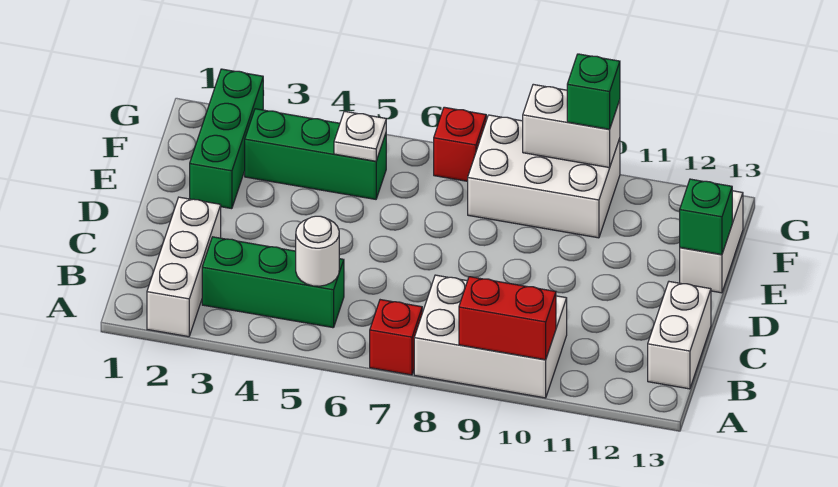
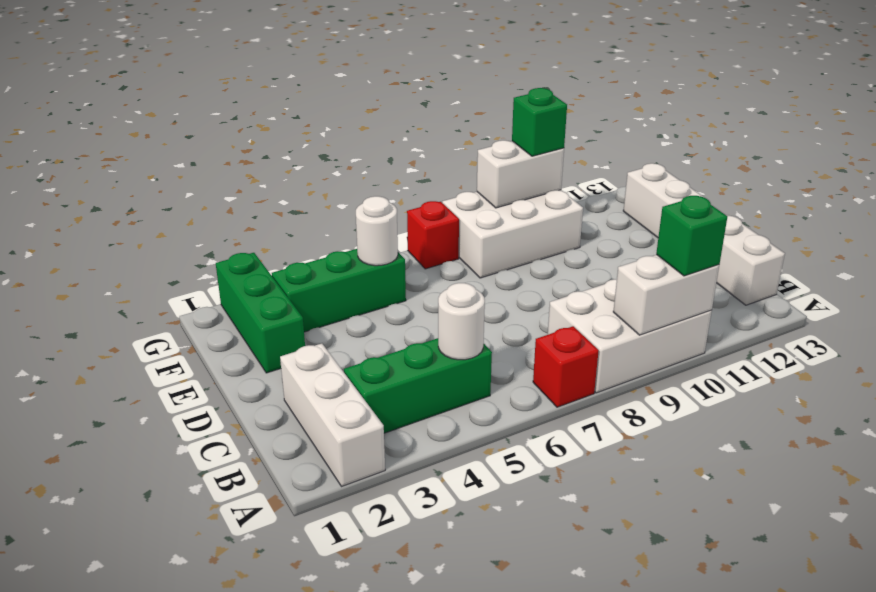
red 1x2 brick [459,277,556,360] -> white 1x2 brick [613,255,719,335]
green 1x1 brick [680,179,732,255] -> green 1x1 brick moved to [656,196,727,276]
white 1x1 plate [334,111,386,161] -> white 1x1 round brick [356,196,398,266]

